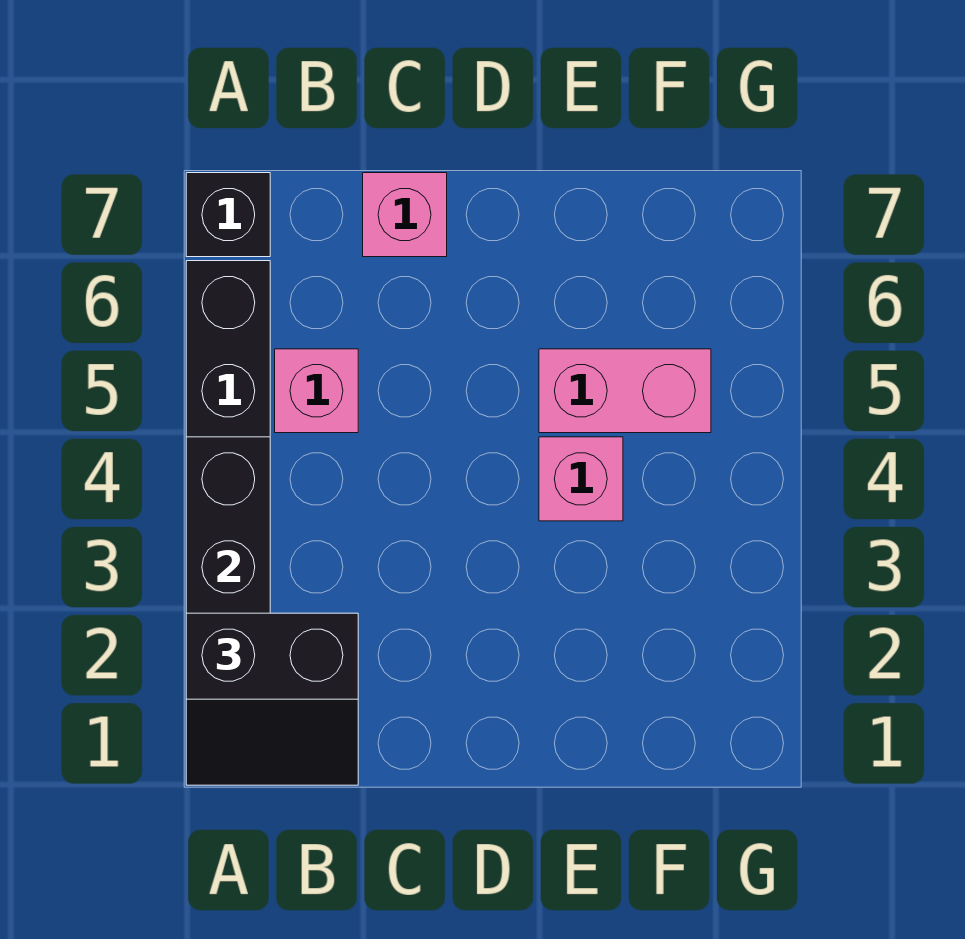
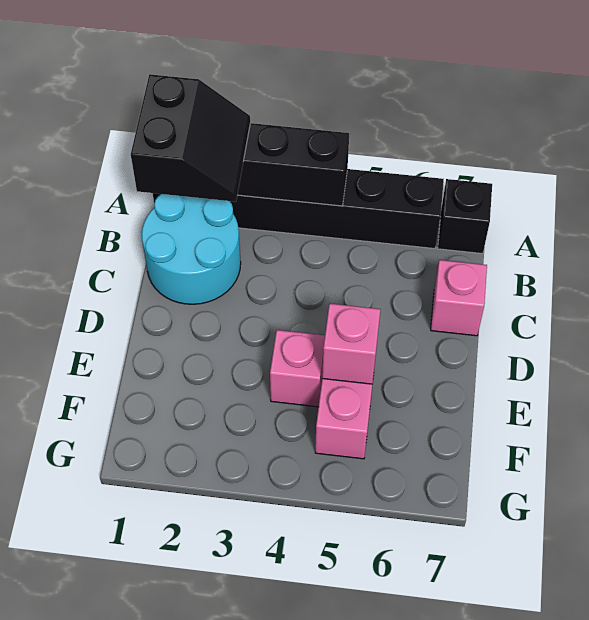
black 2x2 slope [186,613,358,785] -> black 2x2 slope turned to [131,74,250,202]
none -> cyan 2x2 round brick [142,194,241,304]
pink 1x1 brick [275,349,358,433] -> pink 1x1 brick moved to [322,304,380,384]

